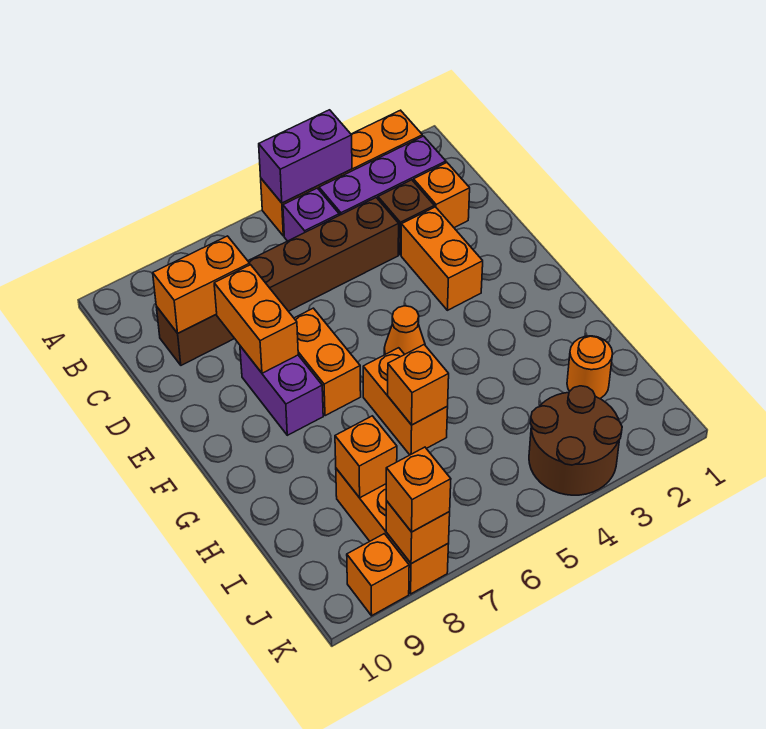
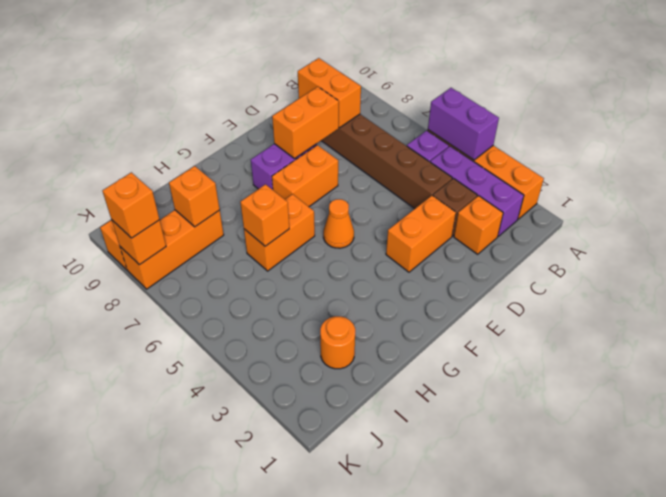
brown 2x2 round brick [529,386,622,495] -> none

